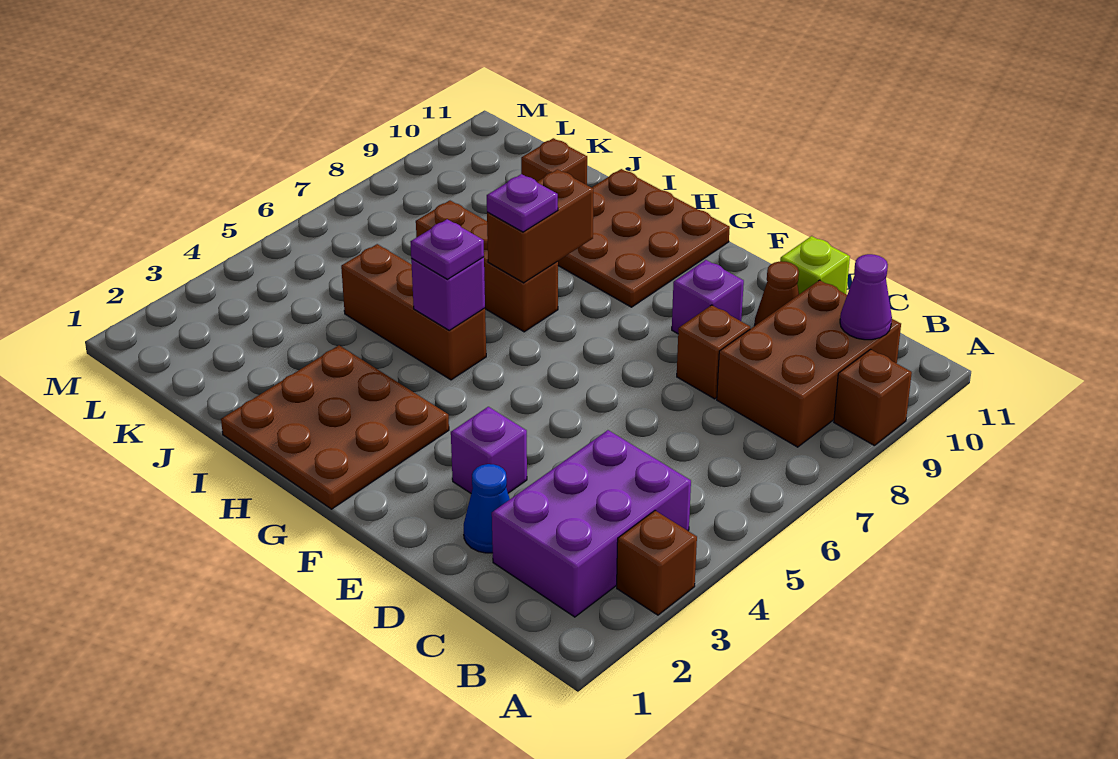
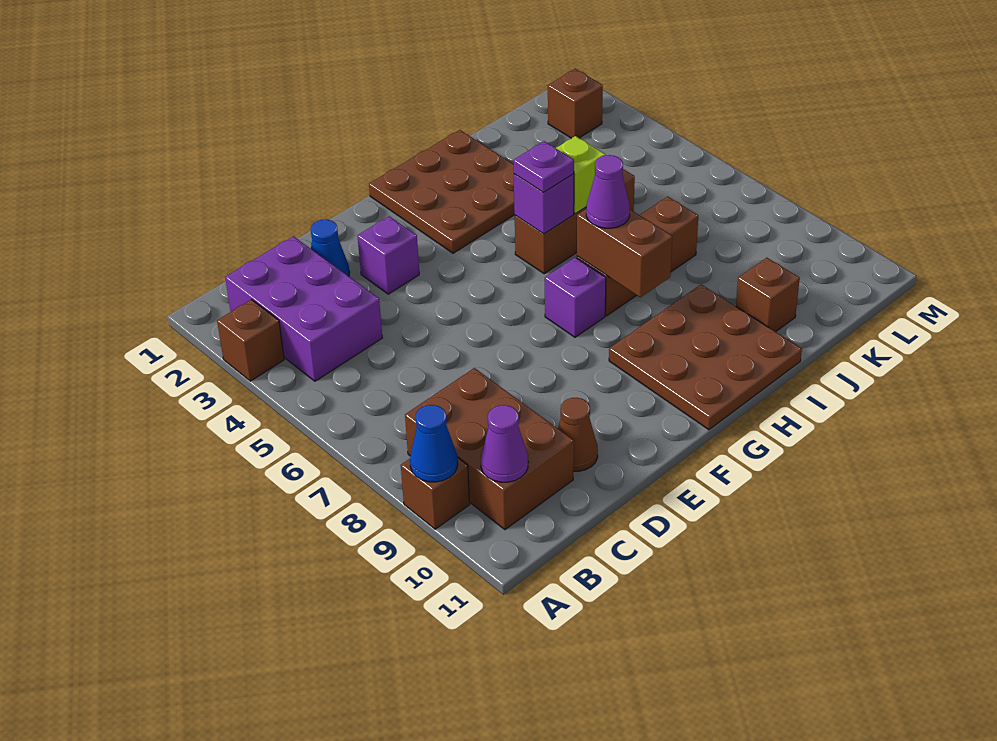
none -> blue 1x1 cone [410,405,458,482]
brown 1x1 brick [677,305,750,399] -> brown 1x1 brick moved to [548,69,603,138]
lime 1x1 brick [780,236,850,294] -> lime 1x1 brick moved to [556,136,605,213]
purple 1x1 brick [672,260,744,334] -> purple 1x1 brick moved to [545,257,606,337]
purple 1x1 plate [487,174,558,232] -> purple 1x1 cone [586,155,630,228]

